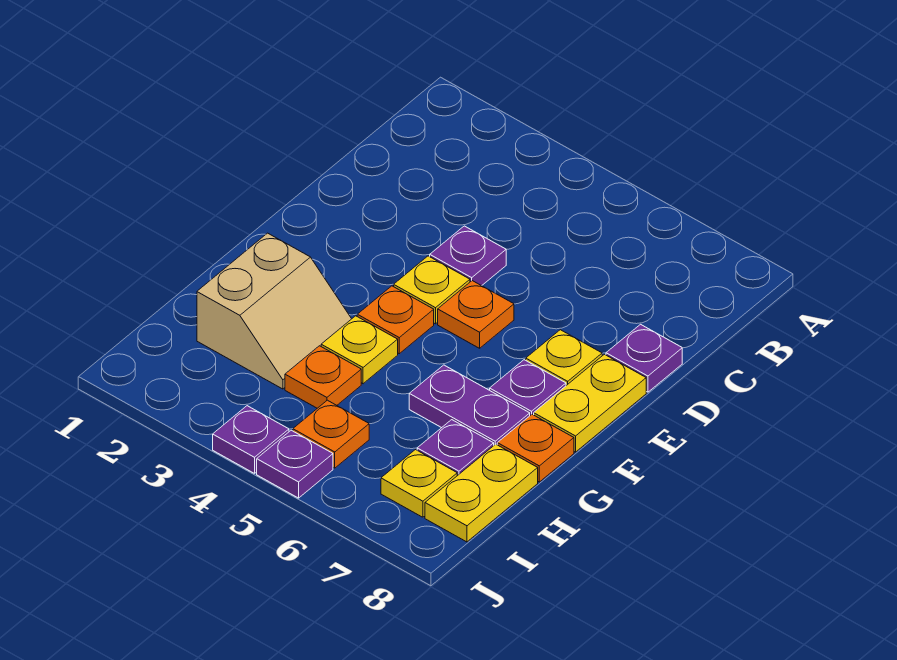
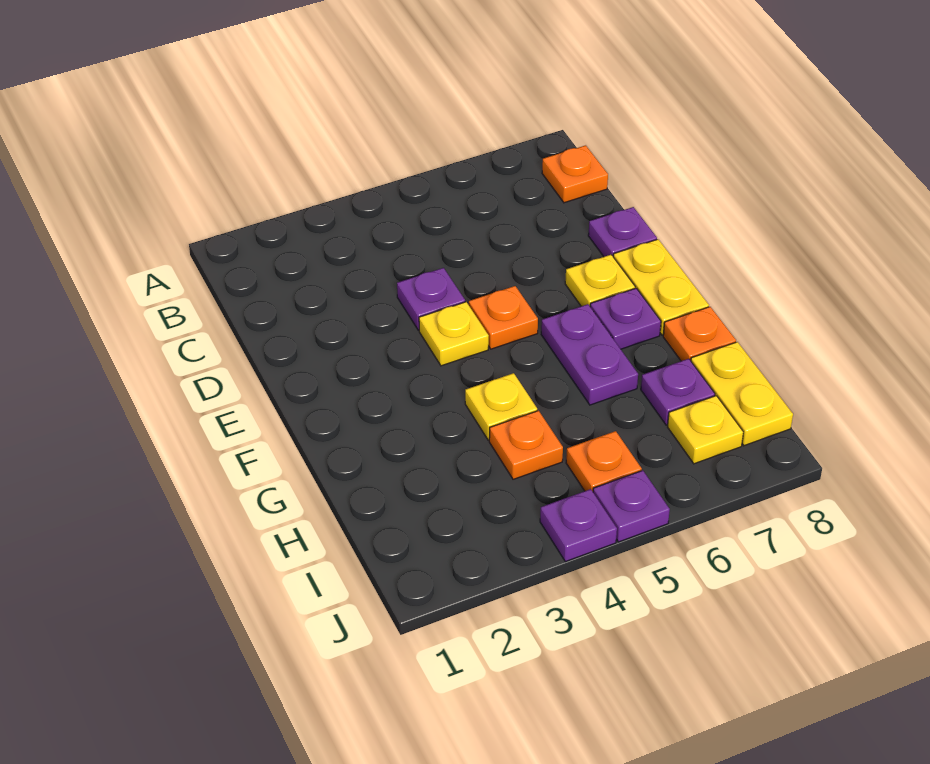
orange 1x1 plate [357,286,434,354] -> orange 1x1 plate moved to [542,145,608,203]
tan 2x2 slope [197,233,351,389] -> none
purple 1x2 plate [409,365,530,445] -> purple 1x2 plate turned to [541,304,638,405]

